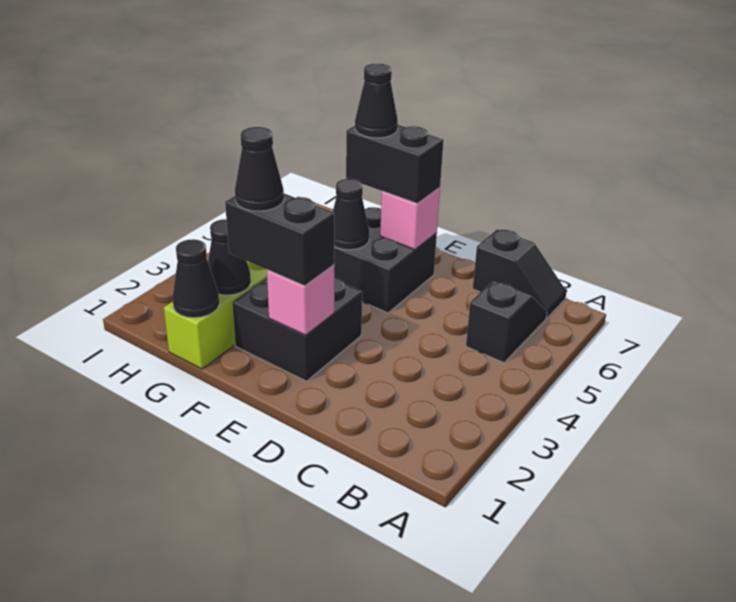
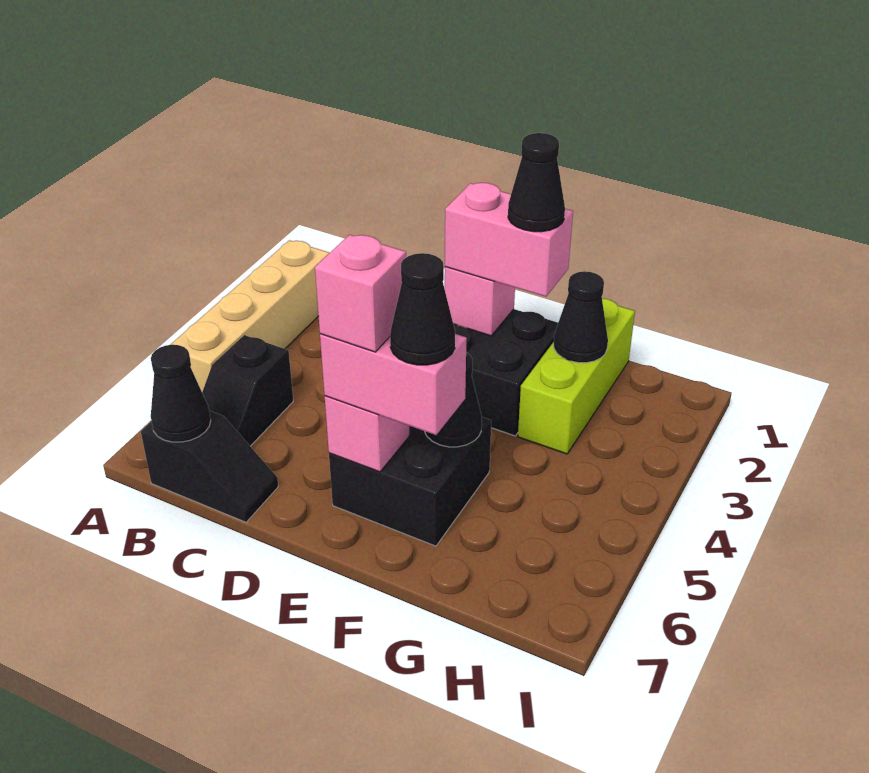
none -> tan 1x4 brick [170,240,329,391]
black 1x2 slope [473,229,567,318] -> black 1x2 slope turned to [141,411,278,522]
black 1x2 brick [225,194,334,286] -> pink 1x2 brick [445,183,573,297]
black 1x2 brick [346,125,444,203] -> pink 1x2 brick [320,334,467,435]
none -> pink 1x1 brick [315,235,406,352]
black 1x1 cone [173,239,219,318] -> black 1x1 cone moved to [151,345,211,442]

